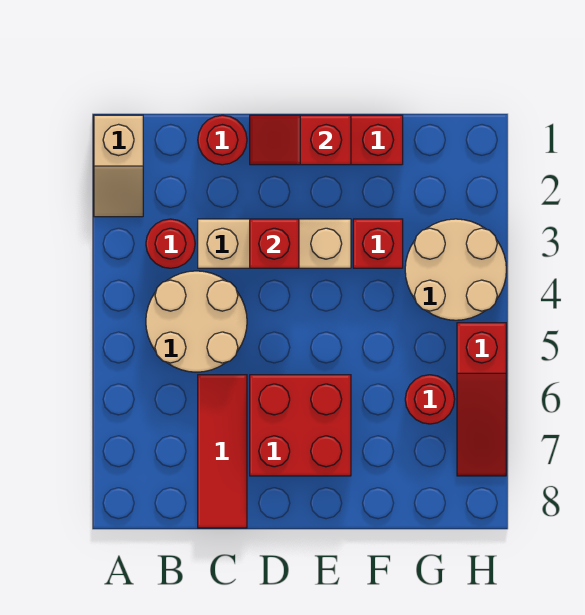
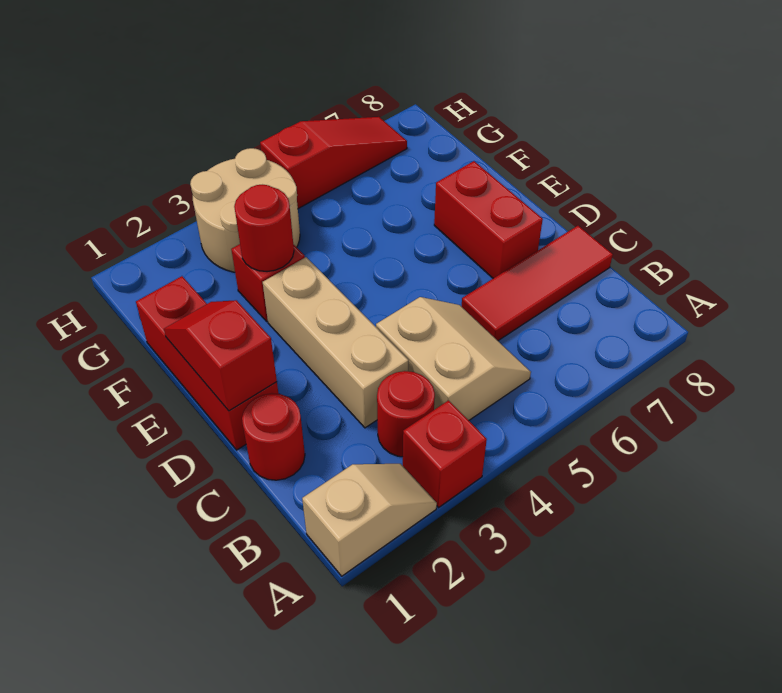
tan 2x2 round brick [146,271,247,372] -> tan 2x2 slope [376,297,531,420]
red 1x2 slope [250,115,351,165] -> red 1x2 slope turned to [164,300,277,411]
red 1x1 brick [250,219,299,268] -> red 1x1 brick moved to [403,400,487,507]
red 2x2 brick [250,375,351,476] -> red 1x2 brick [434,161,543,278]
red 1x1 round brick [405,375,455,424] -> red 1x1 round brick moved to [234,185,294,271]

